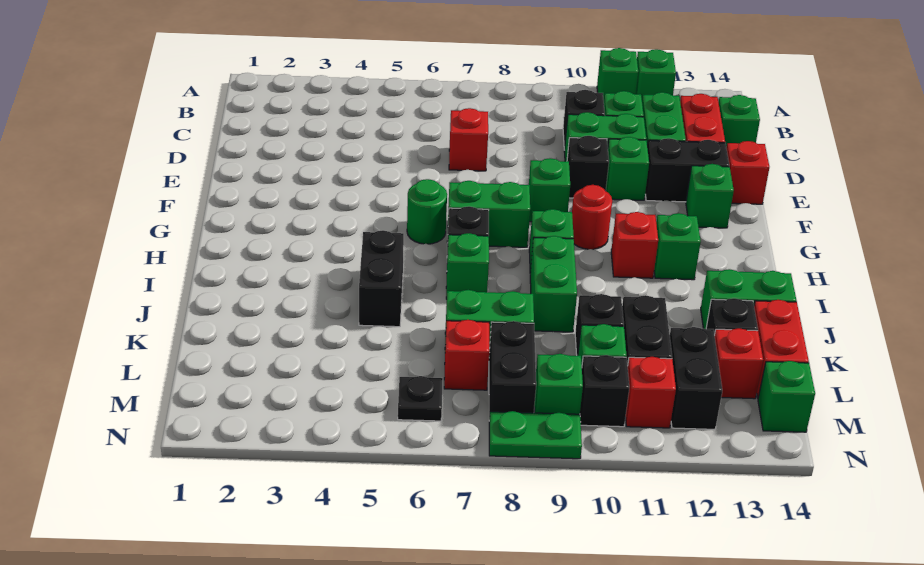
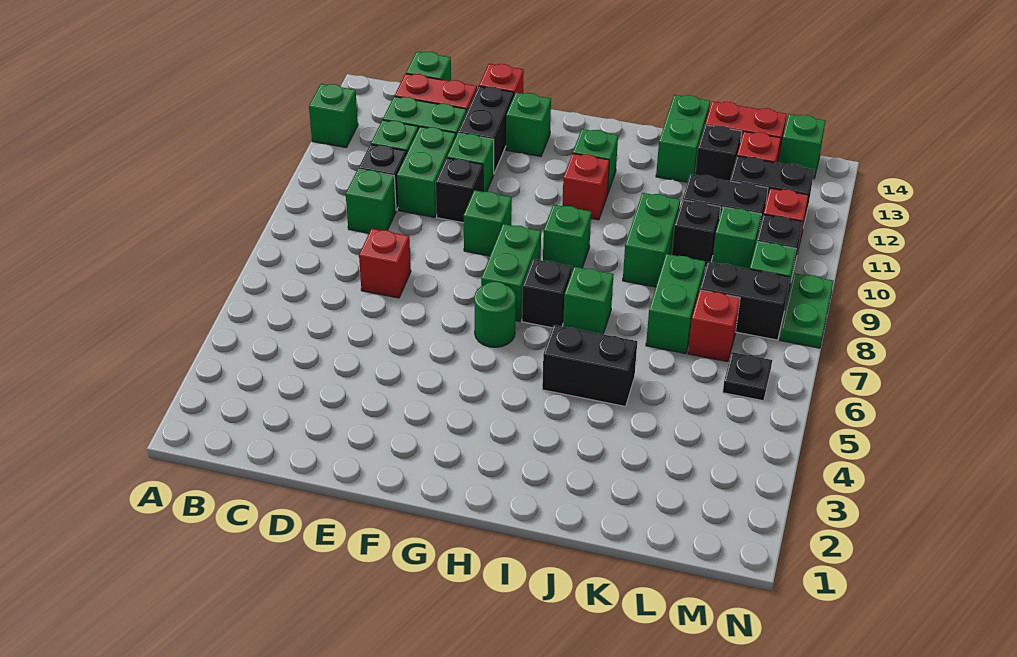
green 1x1 brick [597,48,638,100] -> green 1x1 brick moved to [346,169,396,233]
red 1x1 round brick [572,185,612,249] -> none
green 1x2 brick [530,236,577,332] -> green 1x2 brick turned to [623,193,680,287]

